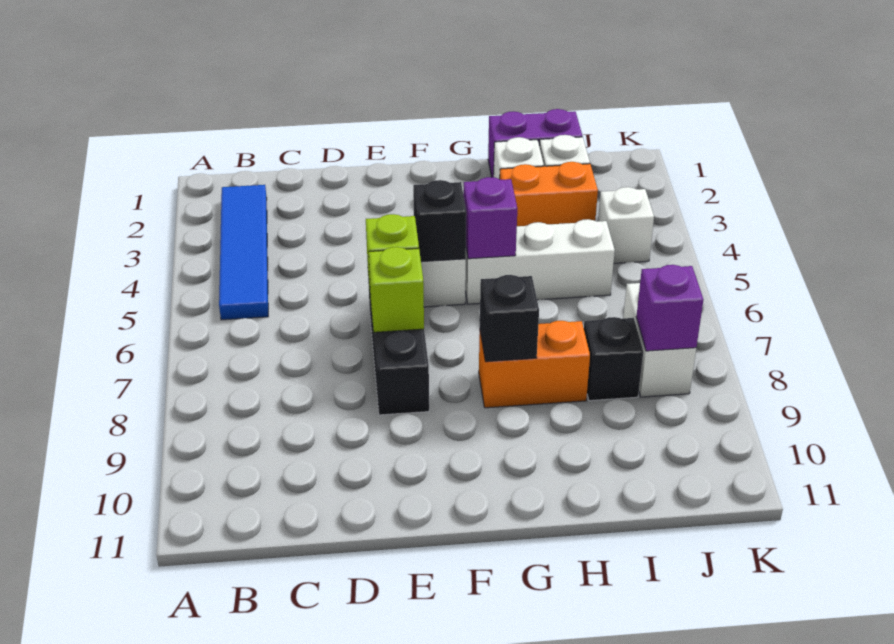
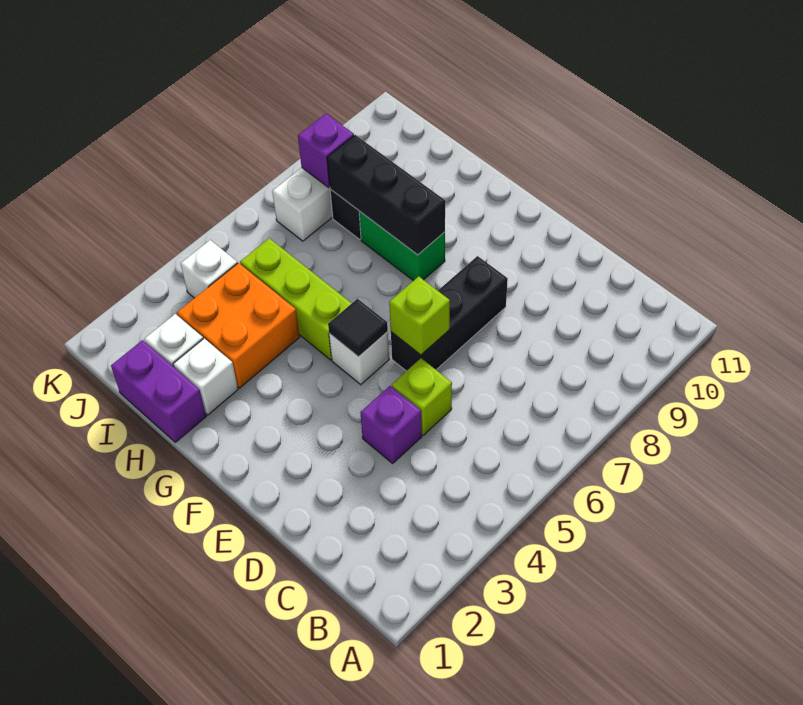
blue 1x4 tile [219,185,268,320] -> none
lime 1x1 brick [369,247,424,332] -> lime 1x1 brick moved to [392,358,452,435]
black 1x1 brick [413,180,466,262] -> black 1x1 tile [328,299,388,357]
white 1x3 brick [465,219,615,304] -> lime 1x3 brick [240,238,352,360]
purple 1x1 brick [463,177,517,259] -> purple 1x1 brick moved to [360,386,422,463]
orange 1x2 brick [479,321,590,408] -> green 1x2 brick [359,211,445,281]
black 1x1 brick [480,275,539,362] -> black 1x3 brick [327,135,445,255]
orange 1x2 brick [500,162,598,226] -> orange 2x2 brick [177,263,300,388]

